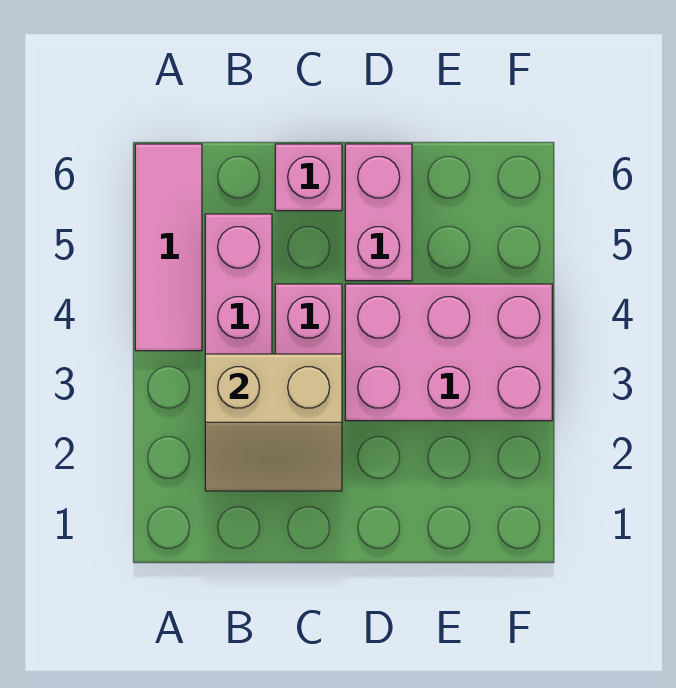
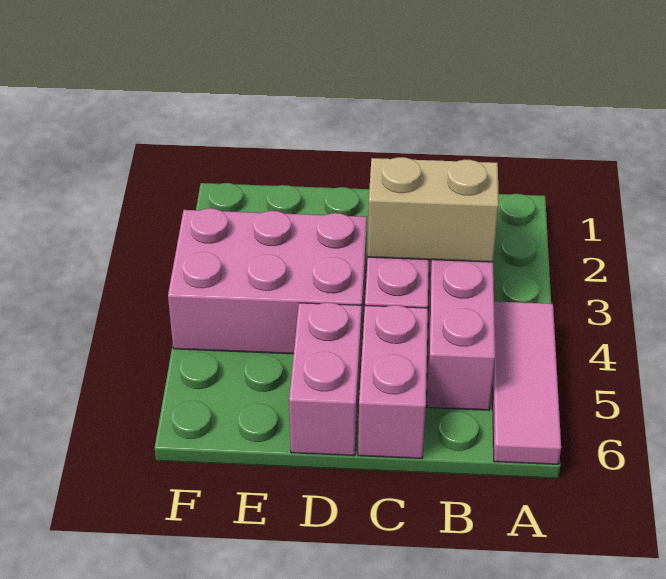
pink 1x1 brick [275,144,342,211] -> pink 1x2 brick [358,305,428,458]

